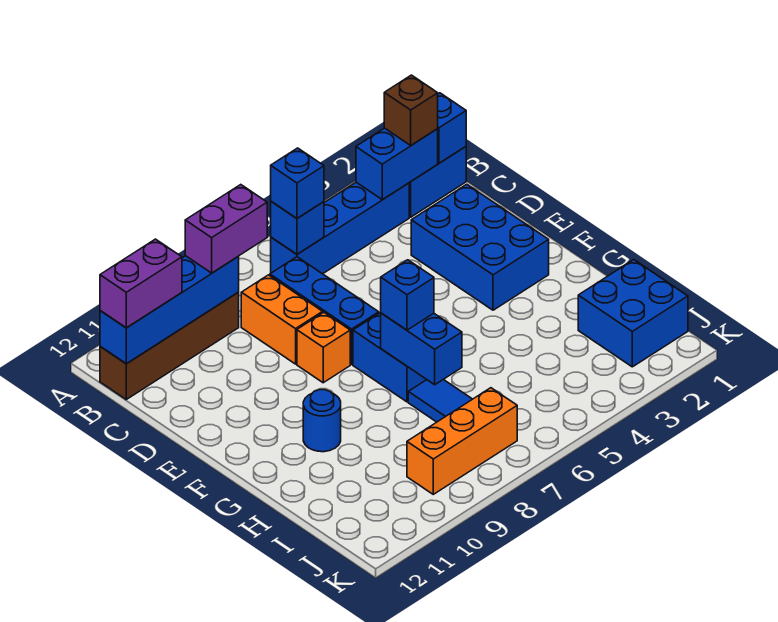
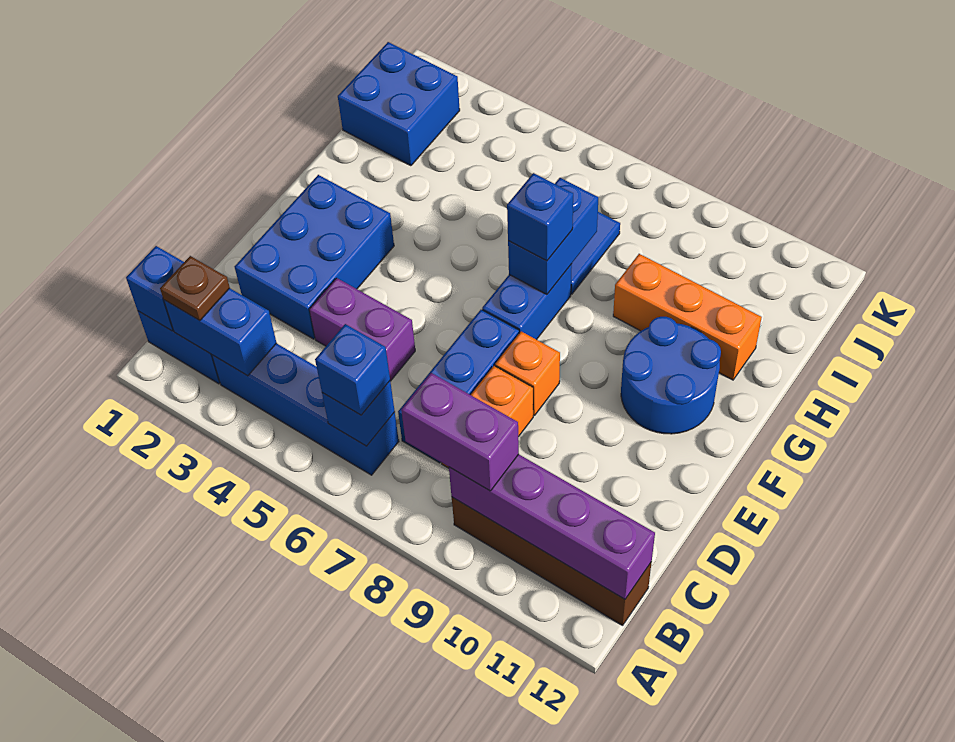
brown 1x1 brick [384,75,438,145] -> brown 1x1 plate [160,256,230,321]
blue 1x4 brick [100,256,239,364] -> purple 1x4 brick [449,454,655,599]
purple 1x2 brick [100,239,182,328] -> purple 1x2 brick moved to [309,278,415,381]
blue 1x1 round brick [303,390,341,452] -> blue 2x2 round brick [621,317,721,434]
orange 1x3 brick [407,388,517,494] -> orange 1x3 brick moved to [613,254,762,380]

